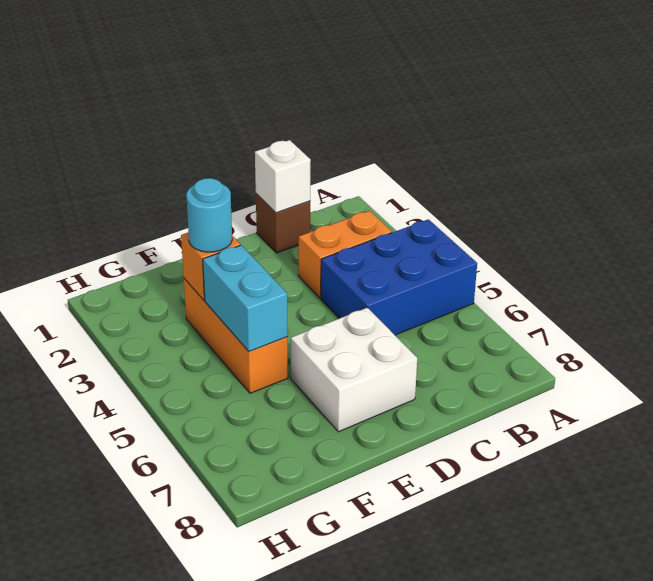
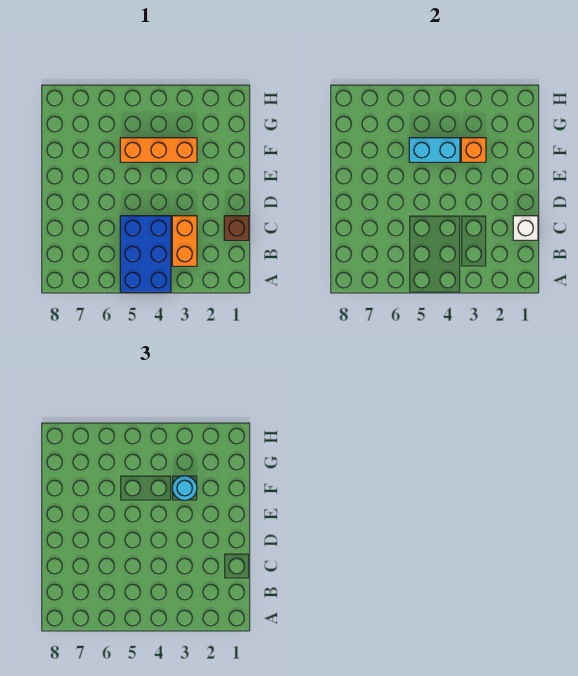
white 2x2 brick [291,308,417,432] -> none

